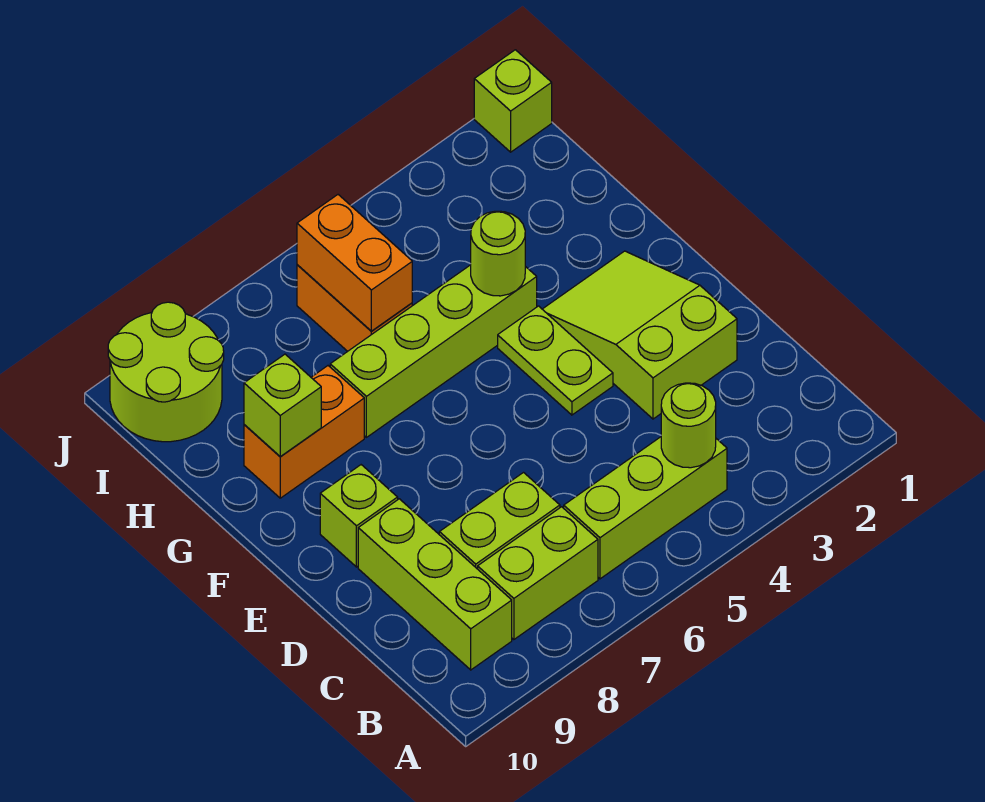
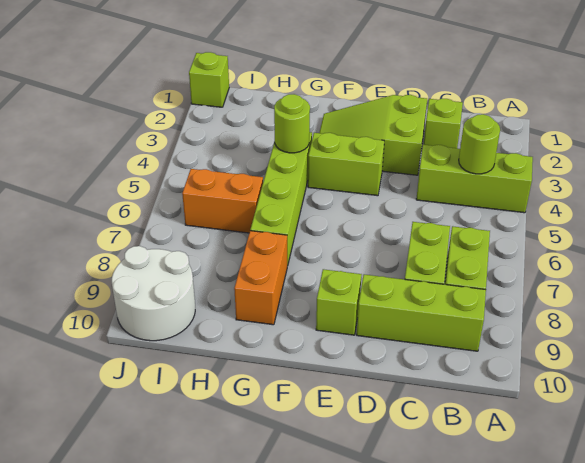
lime 1x3 brick [564,437,727,579] -> lime 1x3 brick turned to [416,145,533,213]
lime 1x2 plate [498,306,613,415] -> lime 1x2 brick [308,133,384,196]
lime 1x1 brick [244,354,321,456] -> lime 1x1 brick moved to [424,99,463,148]
orange 1x2 brick [297,195,412,331] -> none
lime 2x2 round brick [108,302,224,442] -> white 2x2 round brick [112,246,195,341]

